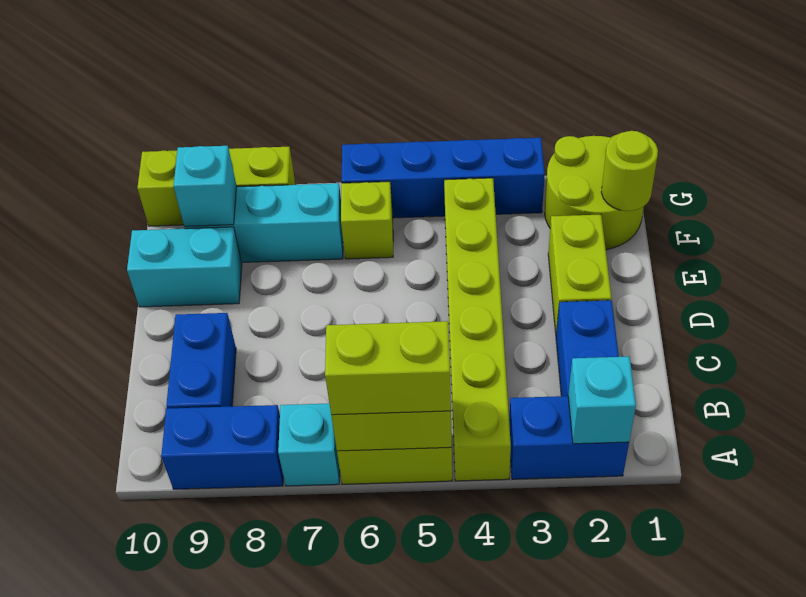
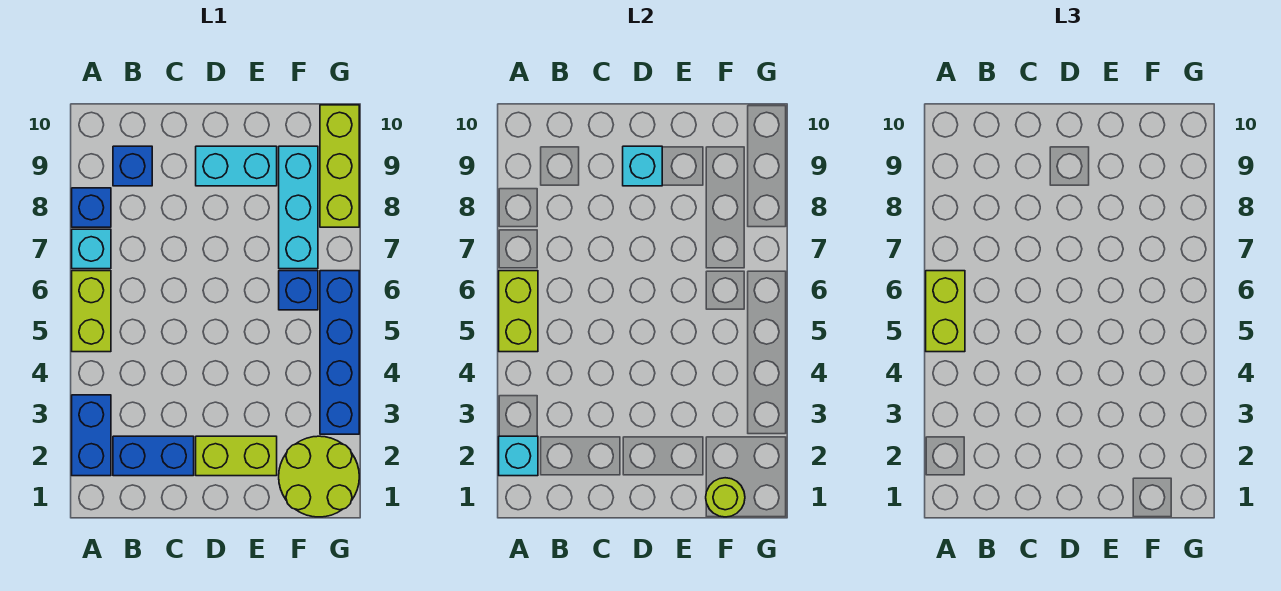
lime 1x6 brick [444,178,511,481] -> none
blue 1x2 brick [161,405,283,489] -> blue 1x1 brick [72,188,111,227]
blue 1x2 brick [166,313,236,409] -> blue 1x1 brick [113,146,152,186]
cyan 1x2 brick [127,227,242,307] -> cyan 1x2 brick turned to [196,146,277,186]
lime 1x1 brick [341,182,393,259] -> blue 1x1 brick [279,271,318,310]
cyan 1x1 brick [174,146,237,227] -> cyan 1x1 brick moved to [623,146,662,186]

